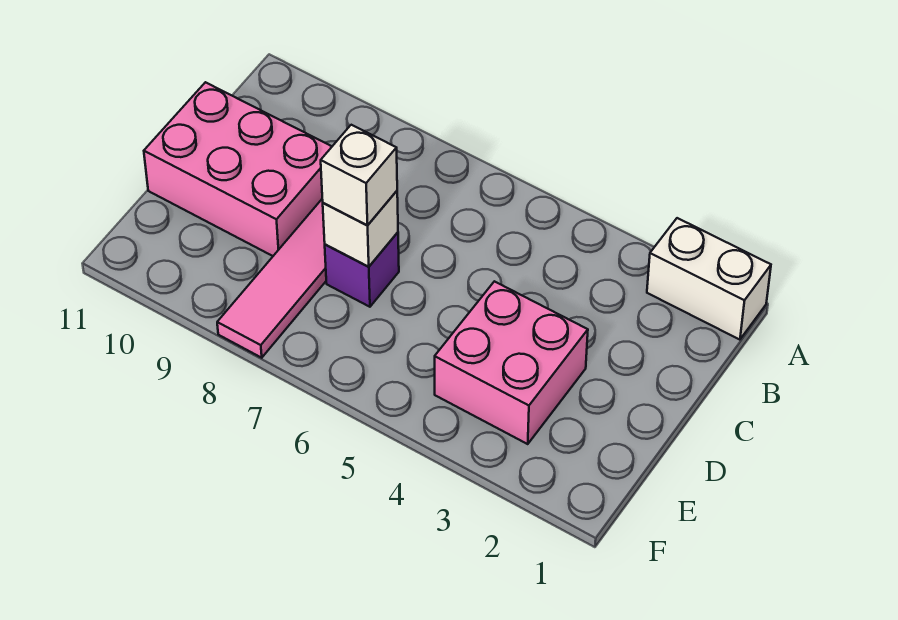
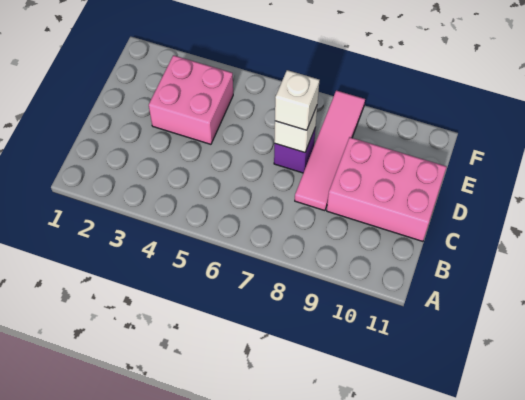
white 1x2 brick [647,218,771,340] -> none

